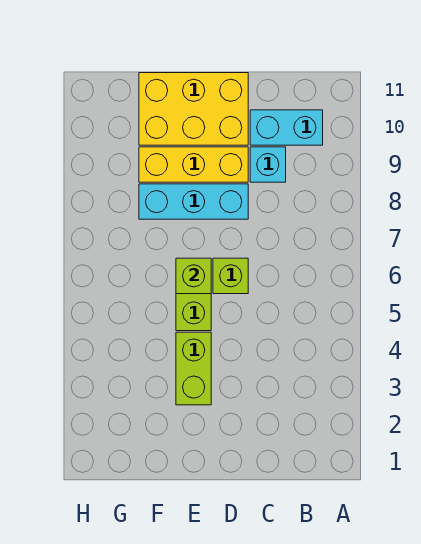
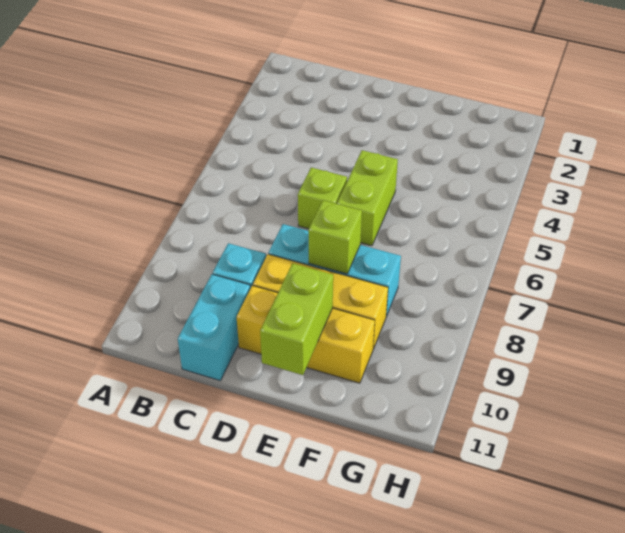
cyan 1x2 brick [250,110,323,145] -> cyan 1x2 brick turned to [178,274,250,381]
yellow 2x3 brick [139,73,248,145] -> yellow 1x3 brick [237,286,375,383]
lime 1x2 brick [176,332,211,405] -> lime 1x2 brick moved to [260,263,333,375]
lime 1x1 brick [176,258,211,294] -> lime 1x1 brick moved to [308,200,362,274]

